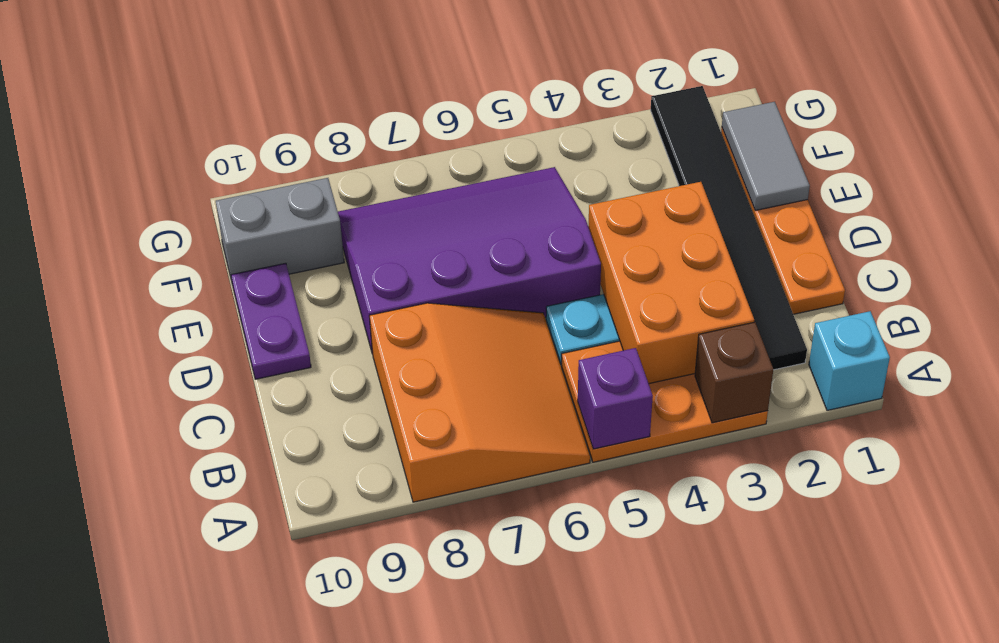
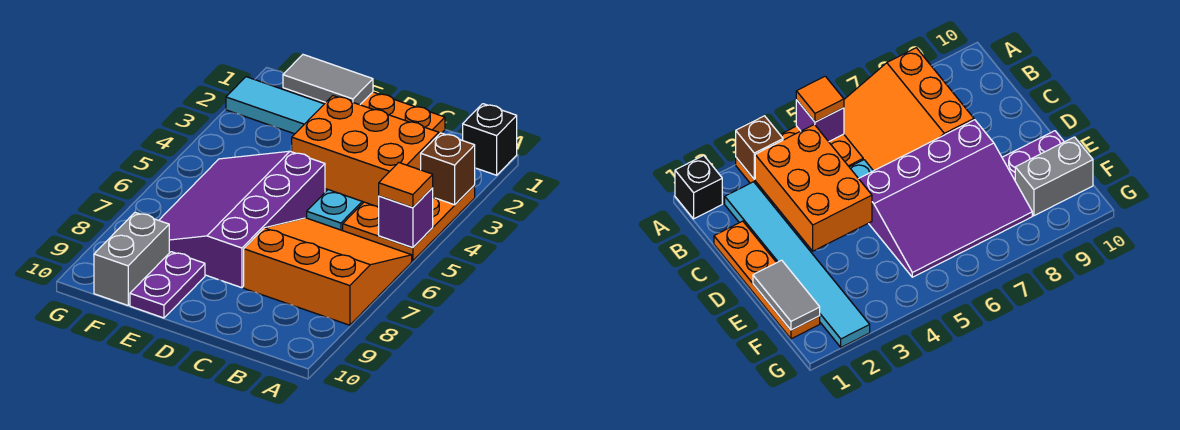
cyan 1x1 brick [809,311,890,410] -> black 1x1 brick [463,104,517,175]
none -> orange 1x1 tile [379,162,433,208]
black 1x6 tile [651,86,807,370] -> cyan 1x6 tile [226,77,324,134]
purple 1x2 plate [231,263,311,379] -> purple 1x2 plate turned to [130,252,205,318]

